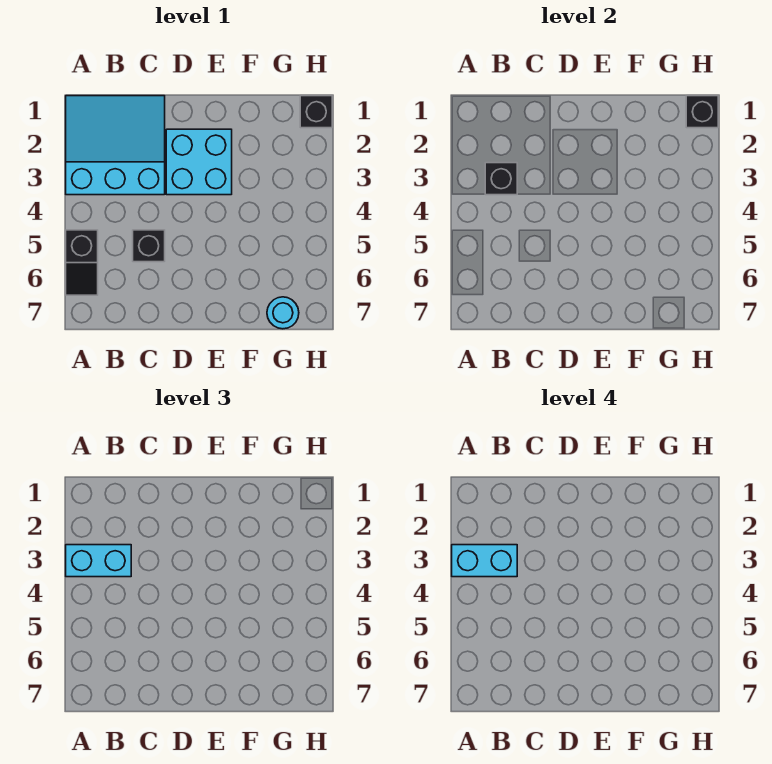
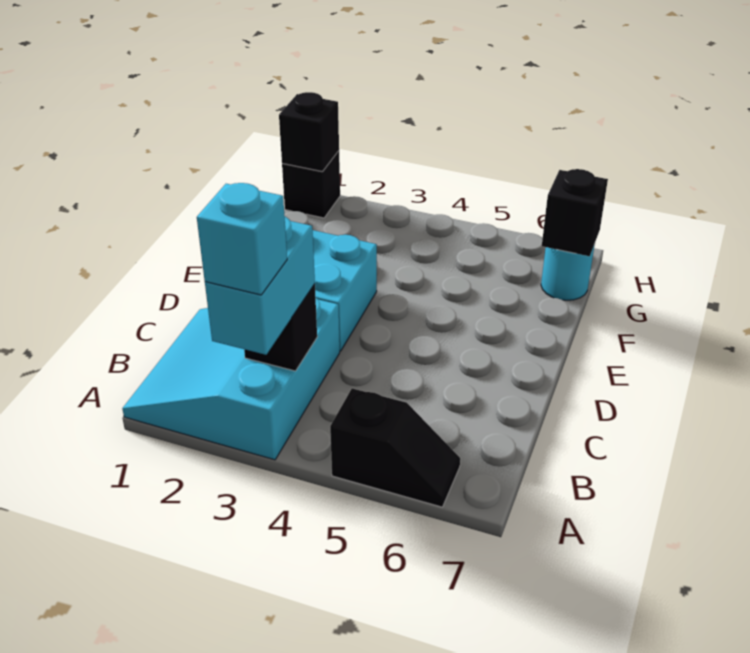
cyan 1x2 brick [452,545,517,577] -> cyan 1x1 brick [197,183,287,295]
black 1x1 brick [133,230,165,262] -> black 1x1 brick moved to [542,169,608,256]

